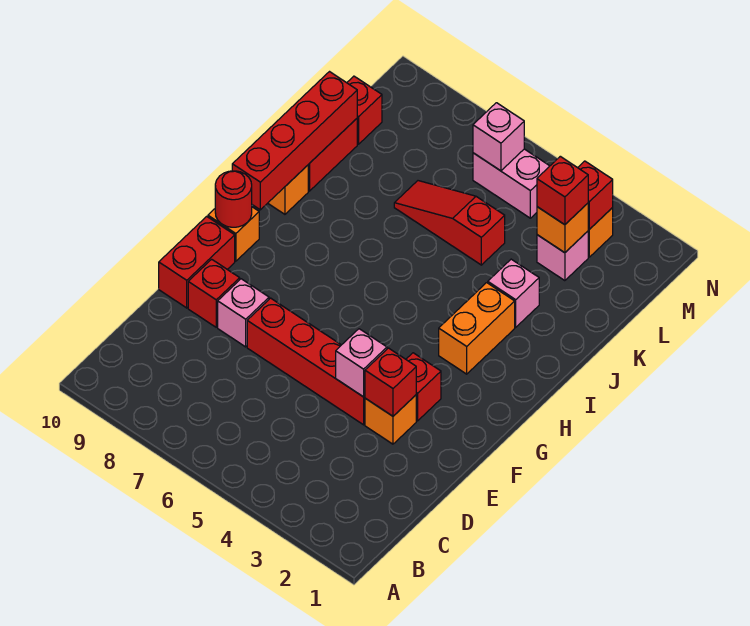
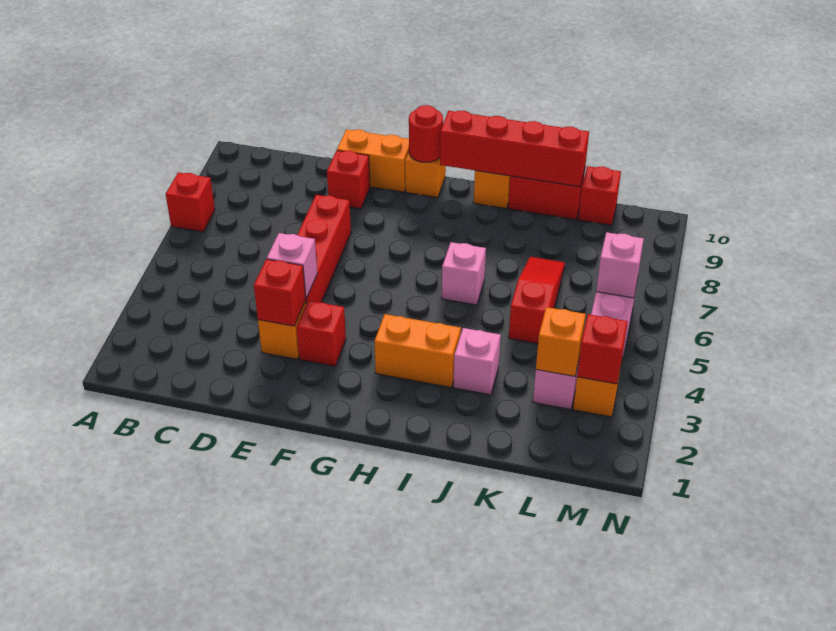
pink 1x1 brick [218,279,269,347] -> pink 1x1 brick moved to [442,242,486,305]
red 1x2 brick [159,216,235,308] -> orange 1x2 brick [337,129,409,192]
red 1x1 brick [537,156,588,225] -> red 1x1 brick moved to [166,172,215,232]

